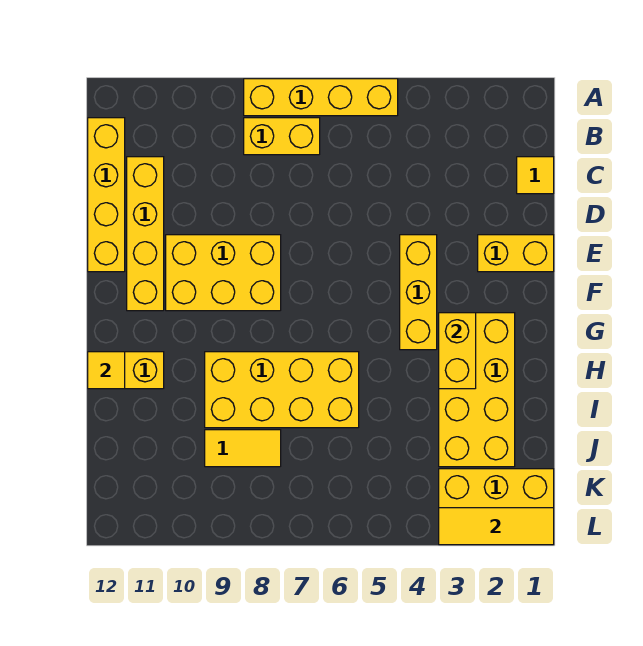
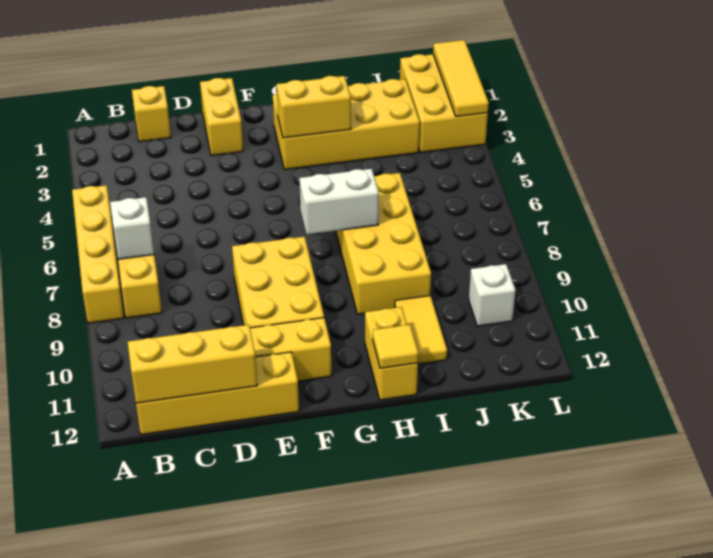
none -> white 1x1 brick [110,197,154,259]
yellow 1x1 tile [517,157,554,194] -> yellow 1x1 brick [132,86,171,142]
yellow 1x3 brick [400,235,437,350] -> yellow 1x3 brick moved to [128,325,257,403]
none -> white 1x2 brick [299,169,379,235]
yellow 1x2 tile [205,430,281,467] -> yellow 1x2 tile moved to [395,296,447,364]
none -> white 1x1 brick [469,264,516,326]

